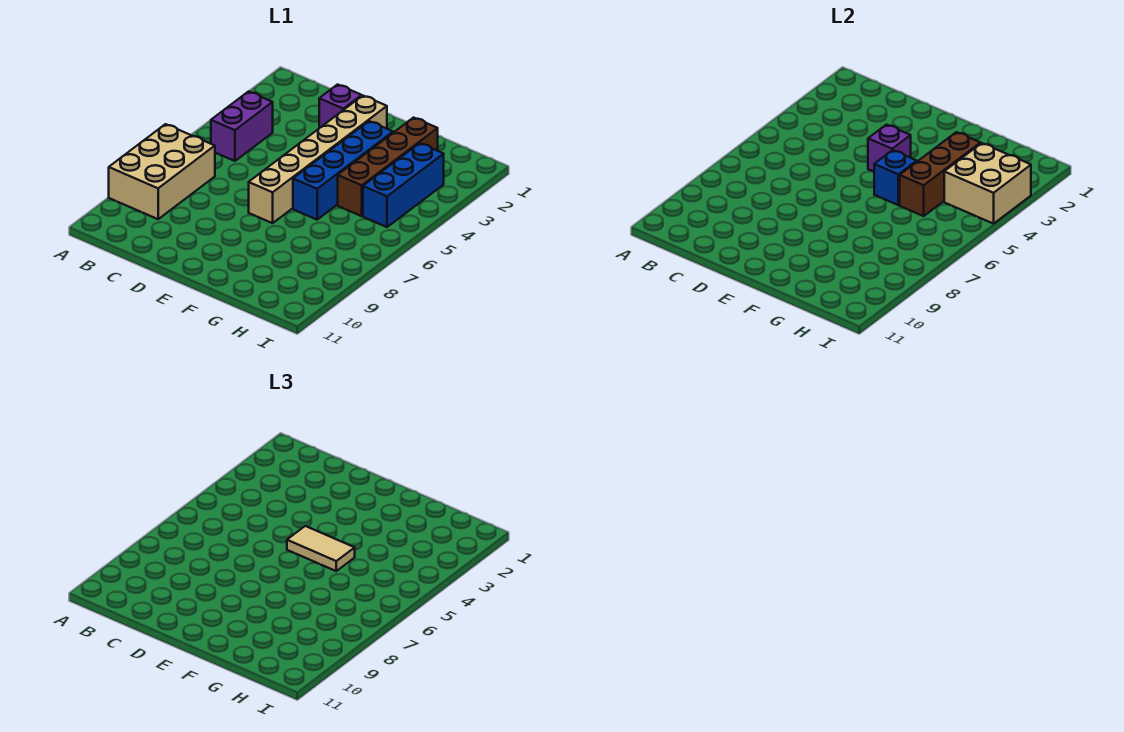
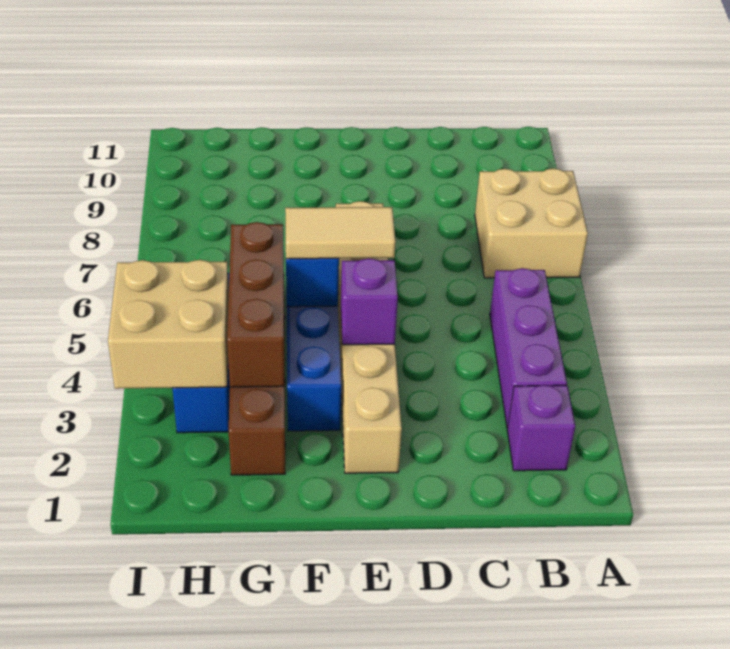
tan 2x3 brick [109,124,215,219] -> tan 2x2 brick [475,168,588,278]
purple 1x2 brick [211,91,273,161] -> purple 1x3 brick [490,268,567,428]
purple 1x1 brick [319,85,362,128] -> purple 1x1 brick moved to [507,385,575,471]

